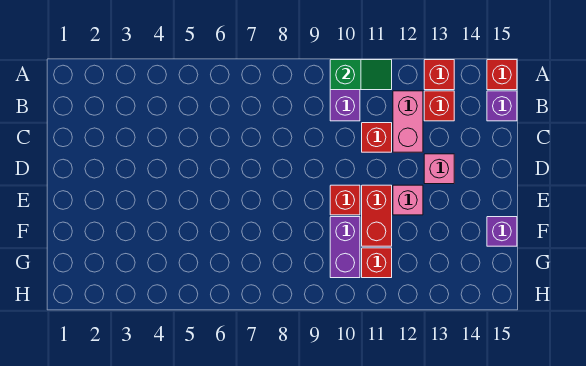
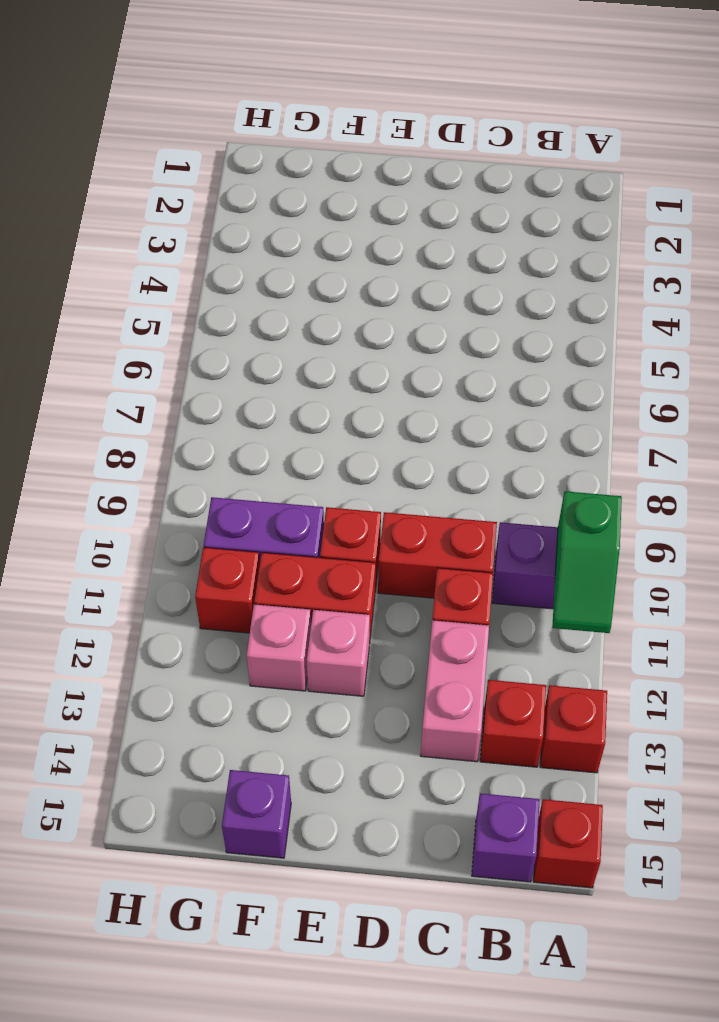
pink 1x2 brick [393,91,423,152] -> pink 1x2 brick turned to [421,620,489,762]
none -> red 1x2 brick [378,512,497,598]
pink 1x1 brick [424,154,454,184] -> pink 1x1 brick moved to [246,604,311,691]

